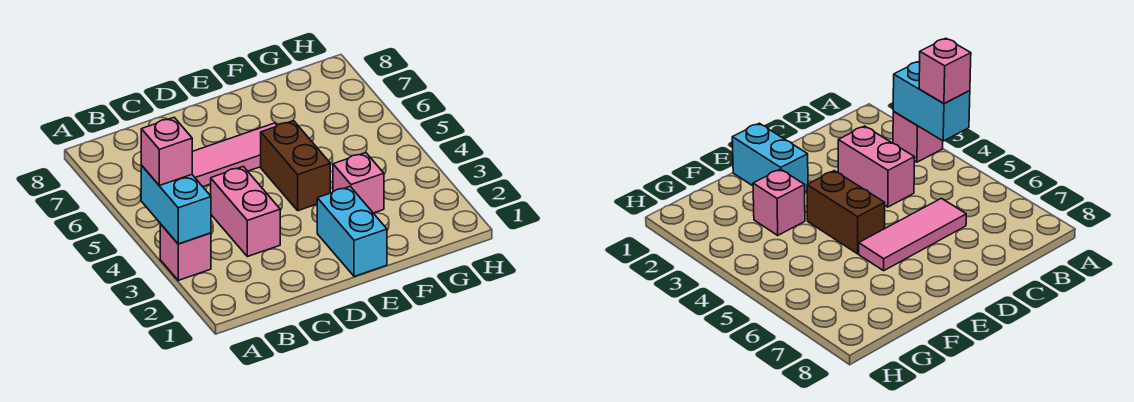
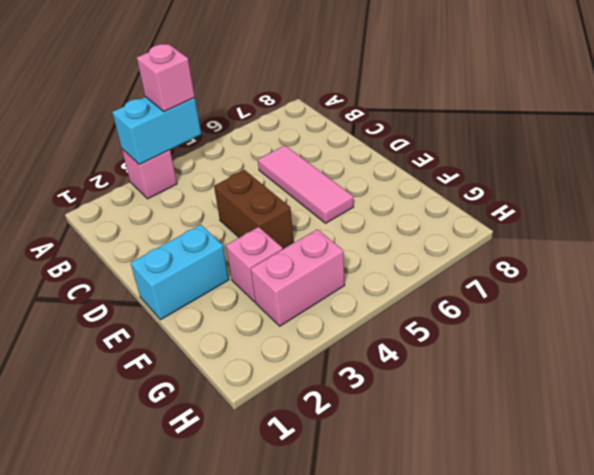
pink 1x2 brick [211,167,280,257] -> pink 1x2 brick moved to [251,229,345,326]
brown 1x2 brick [261,121,330,211] -> brown 1x2 brick turned to [214,170,294,248]

